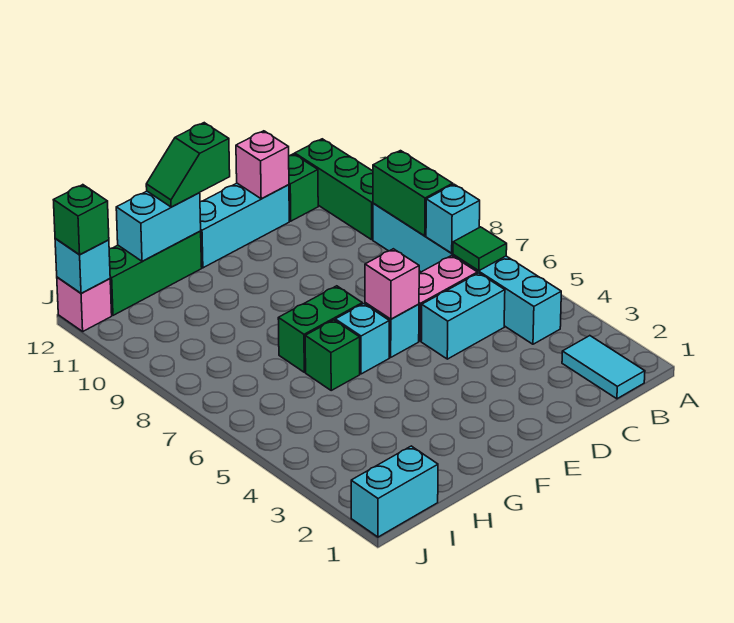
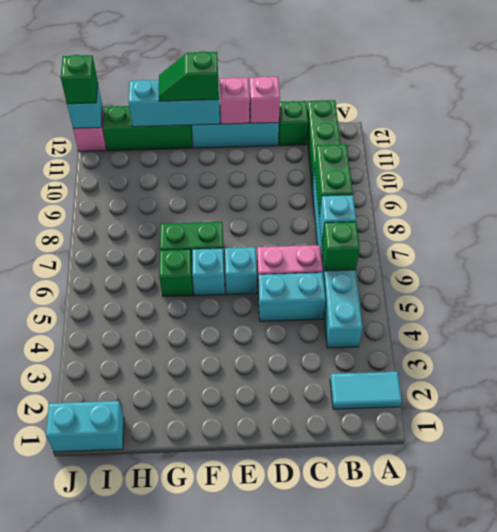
cyan 1x2 tile [562,336,645,399] -> cyan 1x2 tile turned to [330,371,402,409]
green 1x1 tile [453,227,507,271] -> green 1x1 brick [322,222,360,271]
pink 1x1 brick [365,249,419,319] -> pink 1x1 brick moved to [220,77,249,124]
cyan 1x2 brick [116,191,201,261] -> cyan 1x3 brick [128,80,220,127]

